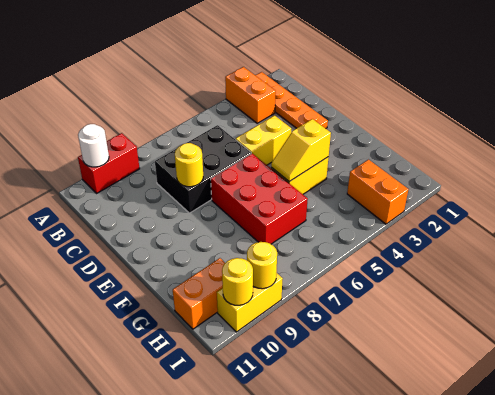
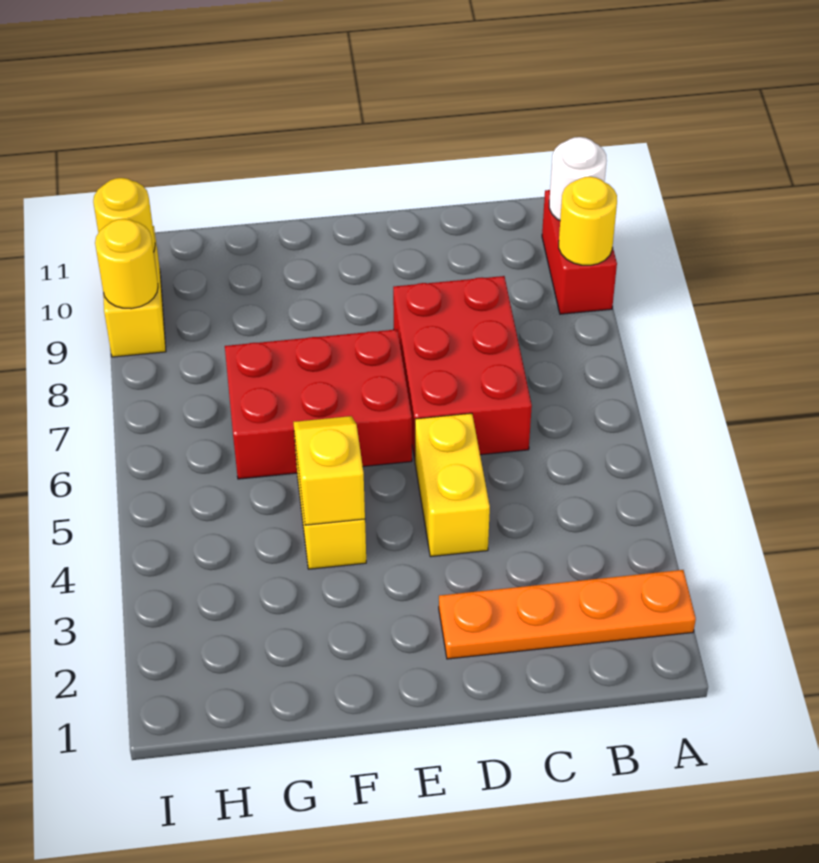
orange 1x2 brick [225,67,276,123] -> none
black 2x3 brick [155,125,251,213] -> red 2x3 brick [393,276,532,459]
yellow 1x1 round brick [175,143,203,187] -> yellow 1x1 round brick moved to [559,177,617,265]
orange 1x2 brick [347,159,408,224] -> none
orange 1x2 brick [173,258,225,329] -> none

